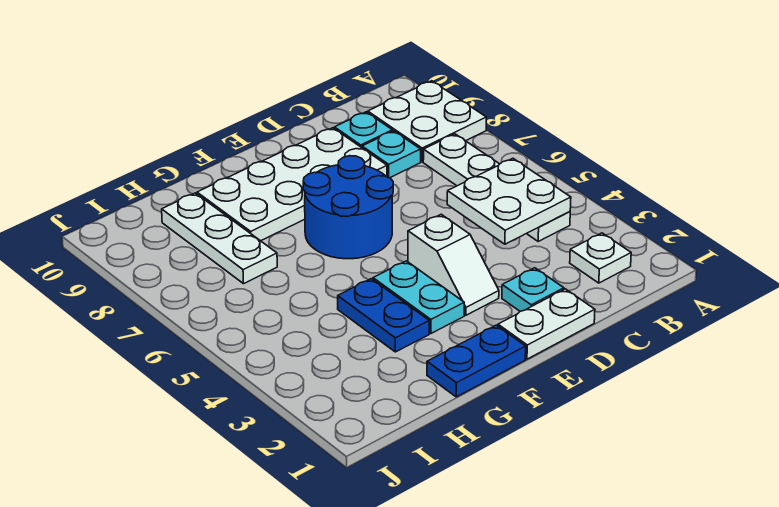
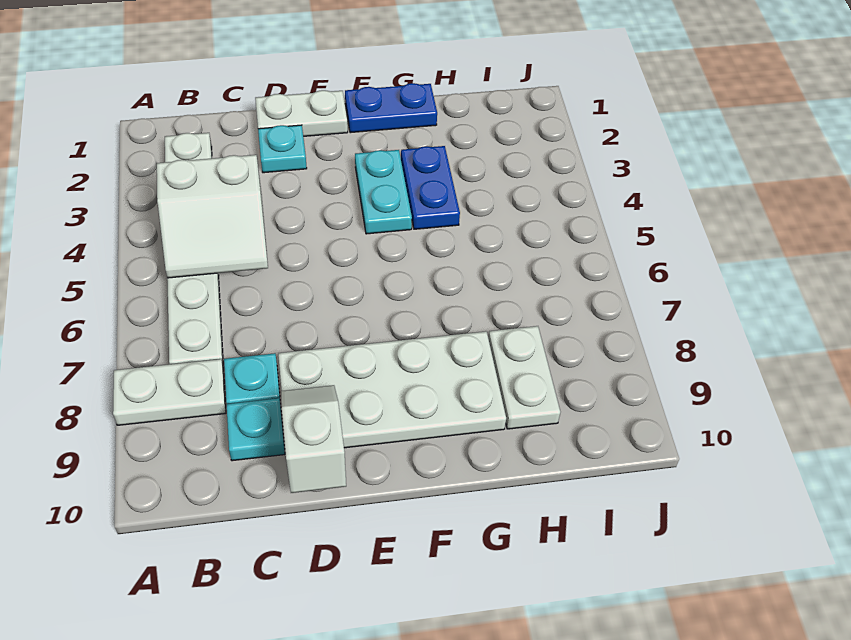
white 2x2 plate [368,81,486,162] -> white 1x2 plate [113,359,226,425]
white 2x2 plate [447,158,571,244] -> white 2x2 slope [157,155,268,278]
white 1x2 slope [408,214,499,315] -> white 1x2 slope moved to [281,385,346,493]
blue 2x2 round brick [303,156,393,259] -> none
white 1x3 plate [162,193,277,284] -> white 1x2 plate [488,326,560,429]

